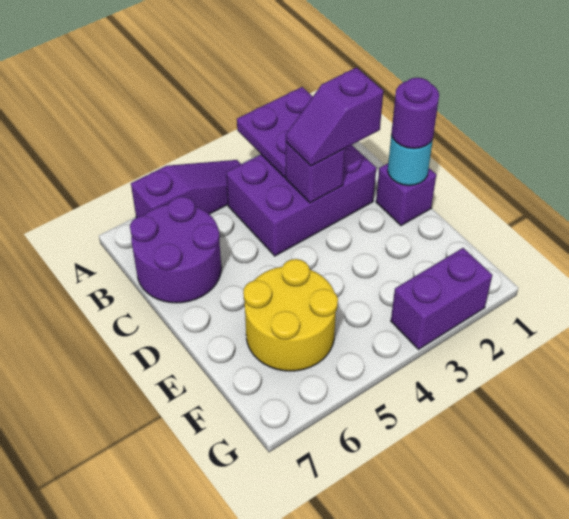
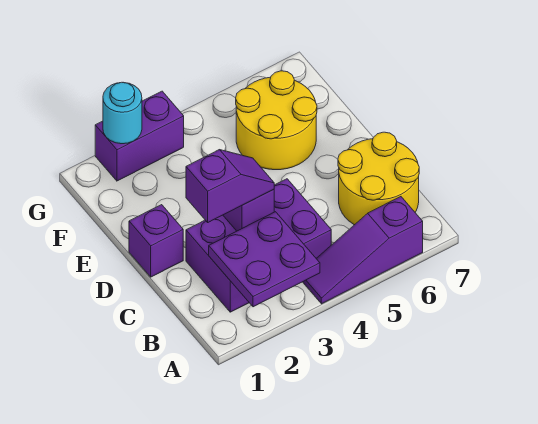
purple 2x2 round brick [130,197,221,303] -> yellow 2x2 round brick [338,132,419,225]
cyan 1x1 round brick [388,135,433,186] -> cyan 1x1 round brick moved to [103,82,142,144]
purple 1x1 round brick [391,78,439,149] -> none

